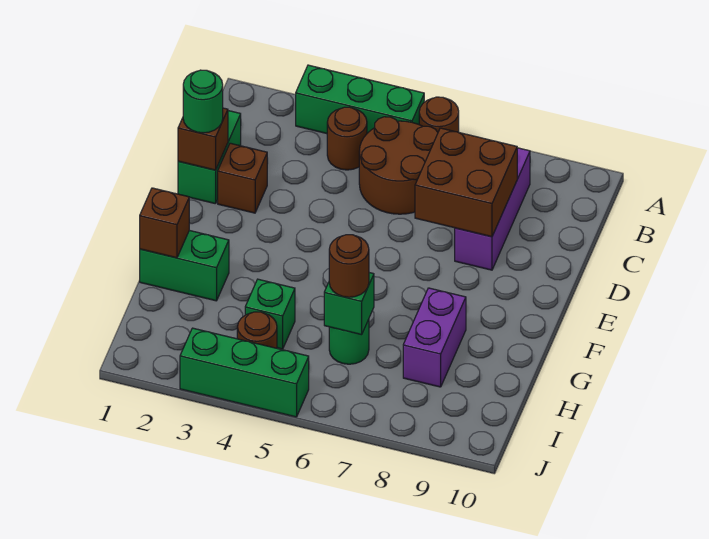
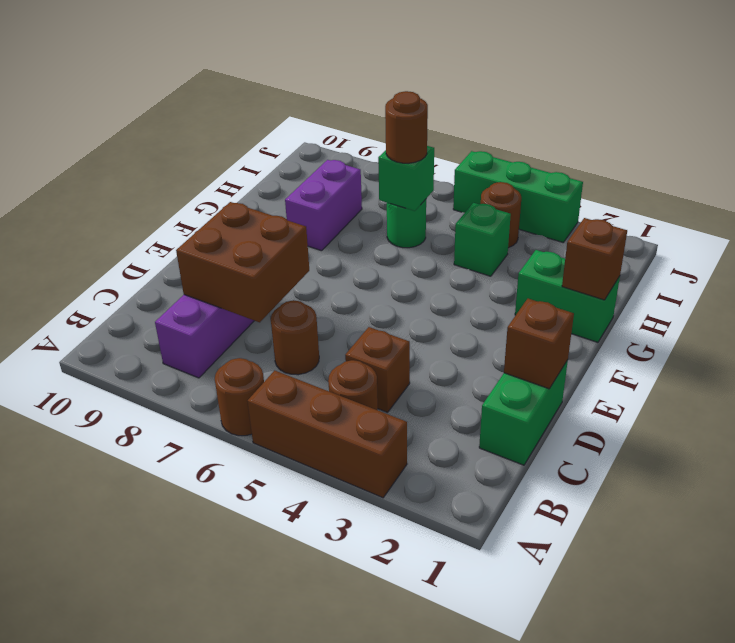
green 1x3 brick [296,65,424,134] -> brown 1x3 brick [247,370,407,498]
brown 2x2 round brick [359,117,438,214] -> brown 1x1 round brick [271,300,319,375]
green 1x1 round brick [183,70,223,133] -> none
brown 1x1 brick [218,143,267,213] -> brown 1x1 brick moved to [345,327,410,412]

